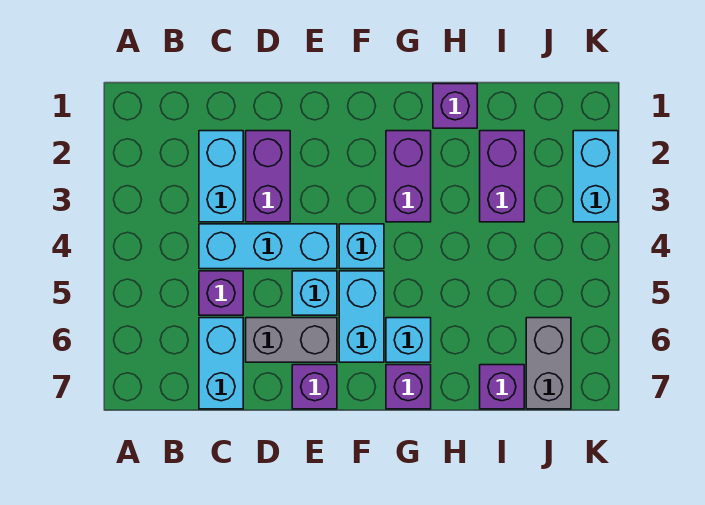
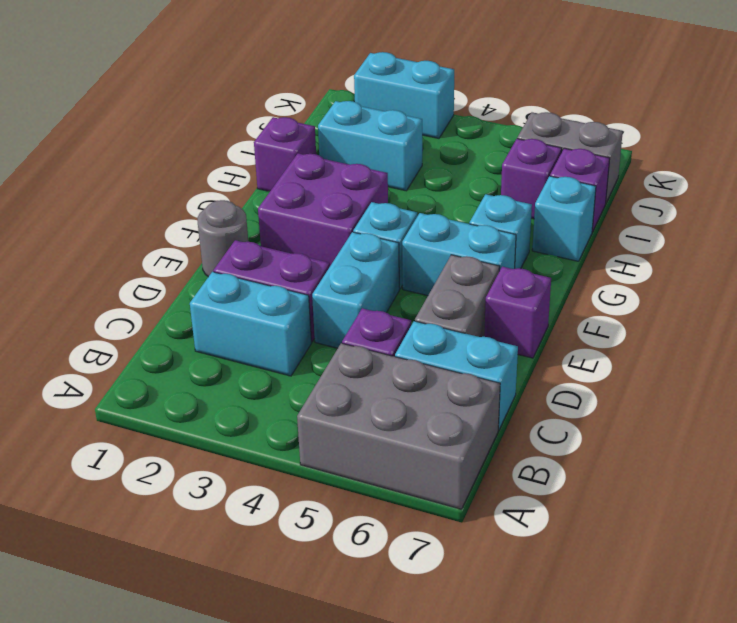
none -> grey 2x3 brick [297,343,500,509]
cyan 1x3 brick [199,224,337,269] -> cyan 1x2 brick [312,232,399,348]
none -> grey 1x1 round brick [197,200,248,277]
cyan 1x1 brick [292,271,337,315] -> cyan 1x1 brick moved to [532,176,596,261]
purple 1x2 brick [386,131,431,222] -> purple 2x2 brick [258,153,388,266]
purple 1x1 brick [386,365,431,409] -> purple 1x1 brick moved to [501,139,562,219]
purple 1x2 brick [480,131,524,222] -> cyan 1x2 brick [318,101,422,191]

